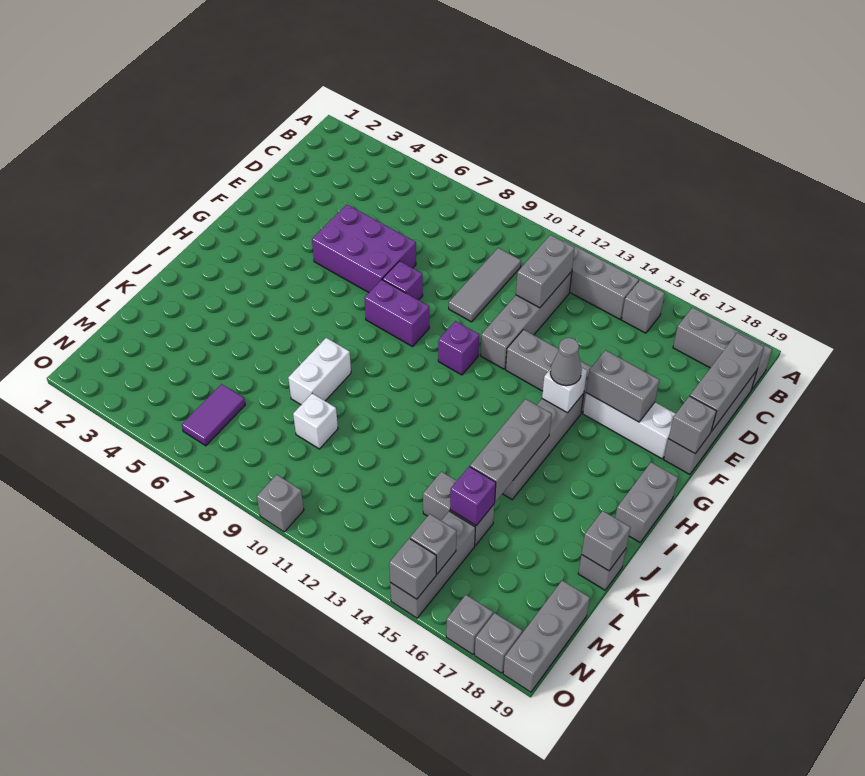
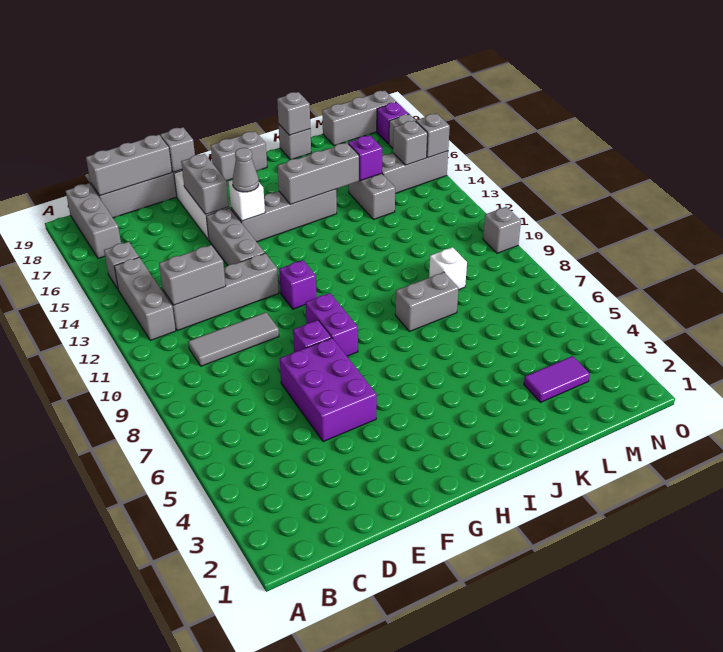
white 1x2 brick [288,338,351,405] -> grey 1x2 brick [395,272,459,331]
purple 1x2 tile [182,384,245,446] -> purple 1x2 tile moved to [524,356,590,403]
grey 1x1 brick [475,613,522,673] -> purple 1x1 brick [377,102,409,144]

